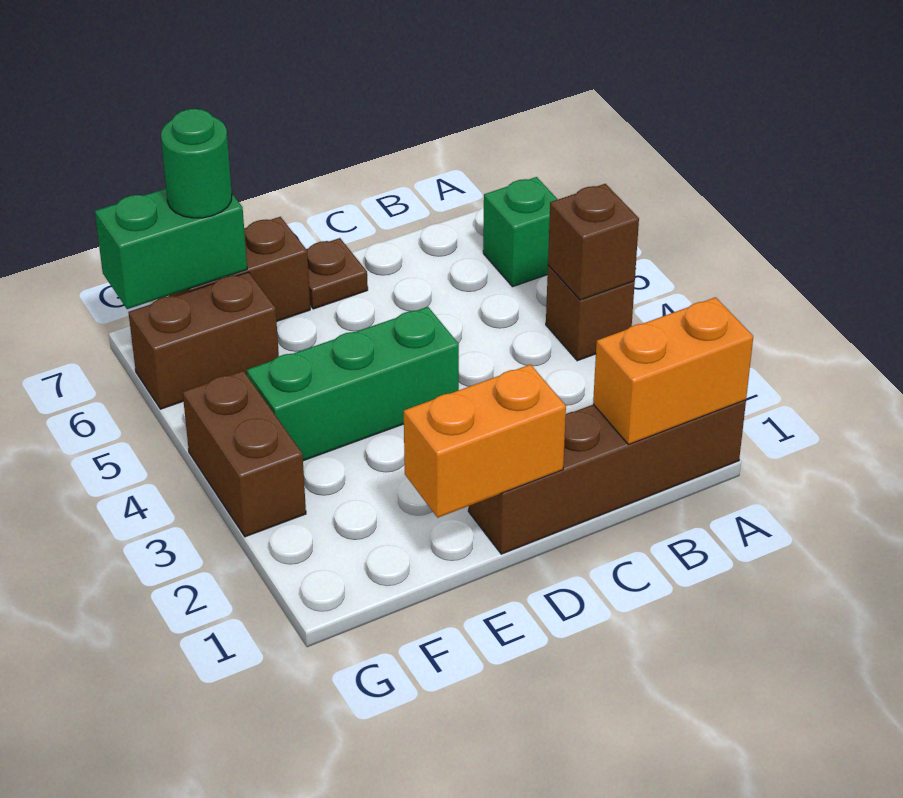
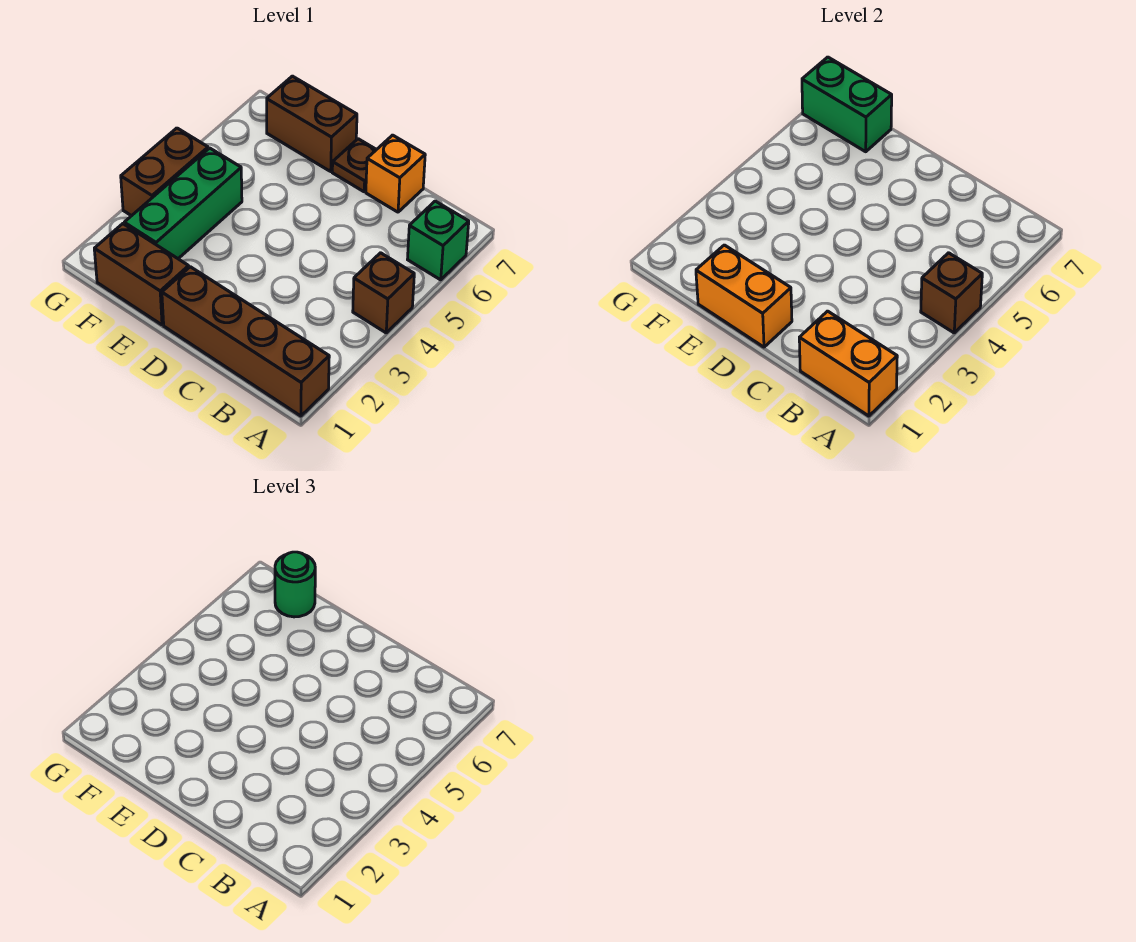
none -> orange 1x1 brick [366,135,425,212]
green 1x3 brick [247,307,459,461] -> green 1x3 brick turned to [124,148,242,259]
brown 1x2 brick [128,272,279,409] -> brown 1x2 brick moved to [94,224,189,325]

